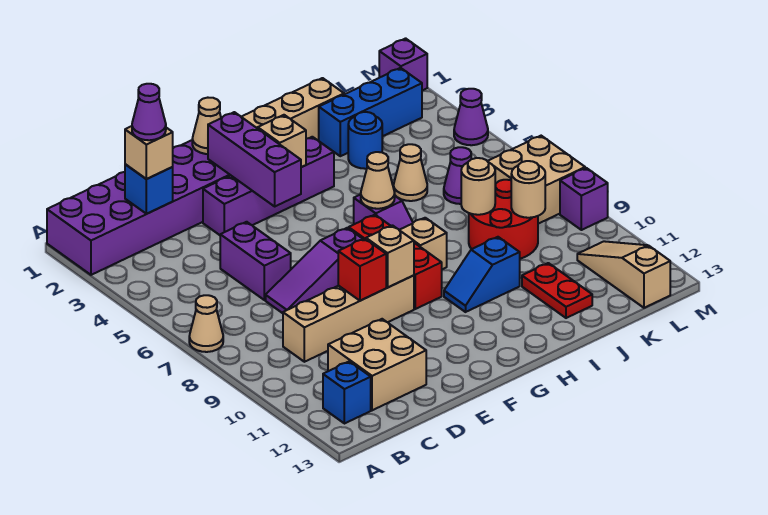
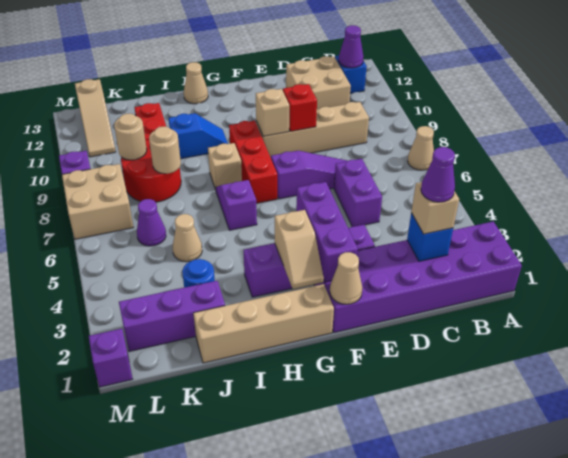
tan 1x1 cone [361,152,395,209] -> tan 1x1 cone moved to [184,62,208,104]
blue 1x3 brick [319,68,422,156] -> purple 1x3 brick [119,281,225,352]
purple 1x1 cone [454,89,488,145] -> purple 1x1 cone moved to [339,25,363,68]

